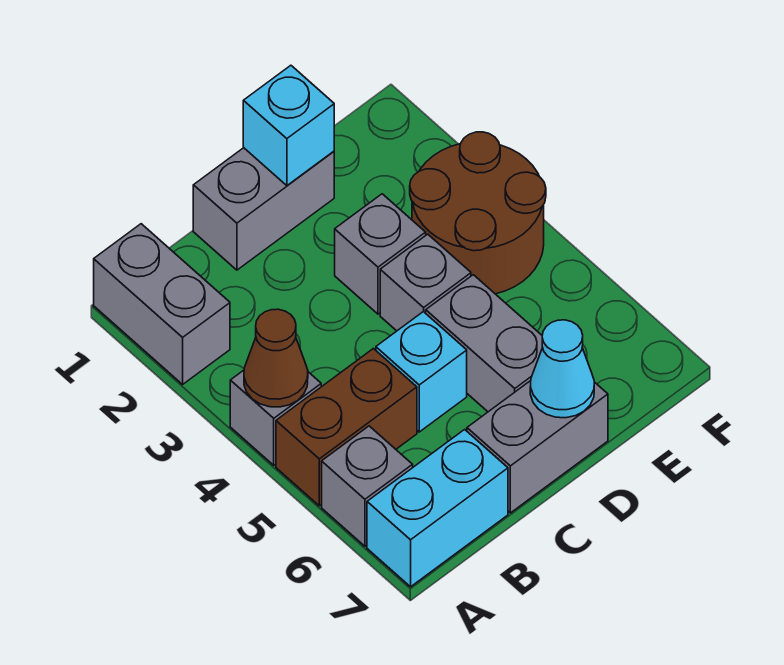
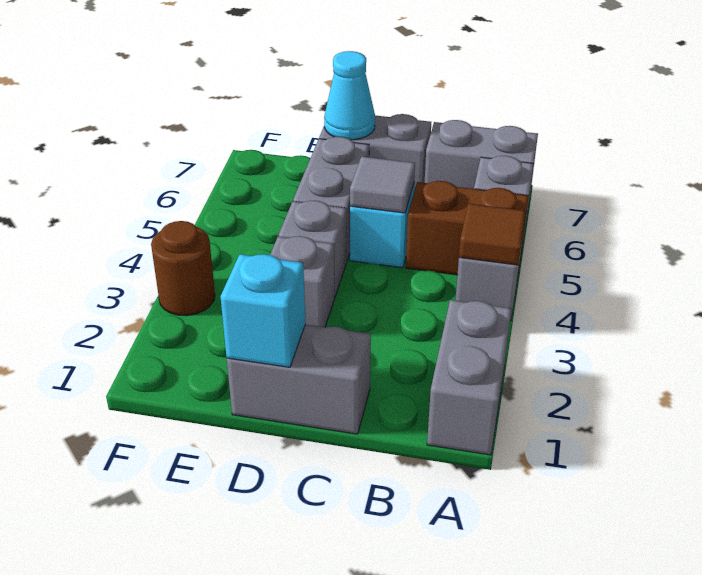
brown 1x1 cone [244,309,308,407] -> brown 1x1 tile [459,204,526,265]
cyan 1x2 brick [367,429,508,587] -> grey 1x2 brick [425,120,538,205]
none -> grey 1x1 tile [350,157,415,213]
brown 2x2 round brick [410,132,546,294] -> brown 1x1 round brick [151,221,215,316]

